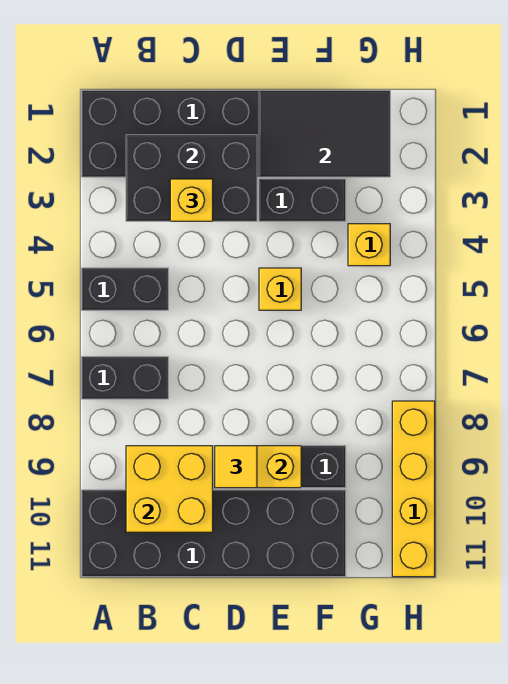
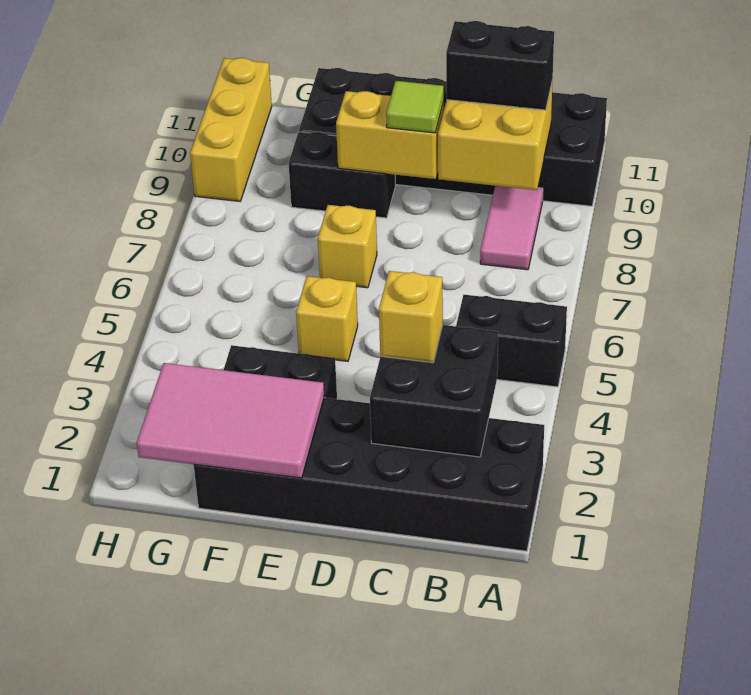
black 1x2 brick [82,357,168,399] -> black 1x2 brick moved to [446,21,554,110]
black 2x3 brick [126,135,257,221] -> black 2x2 brick [370,325,498,457]
none -> pink 1x2 tile [480,186,543,270]
yellow 1x1 tile [215,446,257,488] -> lime 1x1 tile [386,81,444,133]
black 2x3 tile [259,90,390,177] -> pink 2x3 tile [137,363,324,478]
yellow 1x1 brick [348,224,390,266] -> yellow 1x1 brick moved to [318,205,377,288]
yellow 1x4 brick [392,401,435,577] -> yellow 1x3 brick [190,58,272,201]

